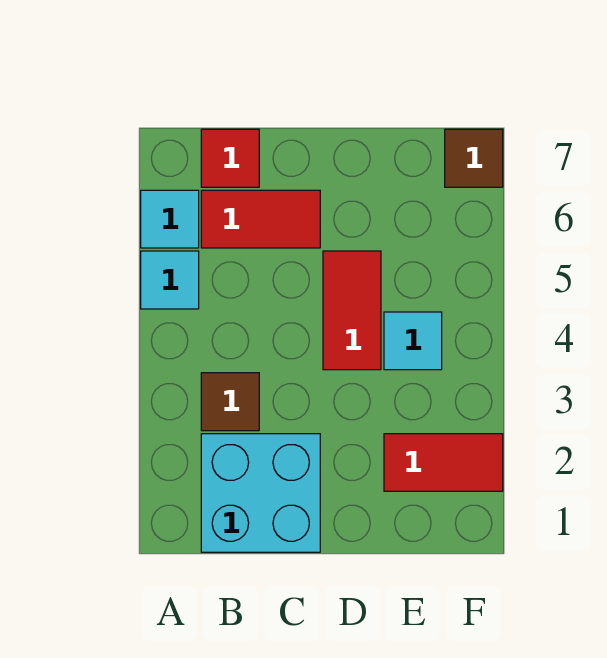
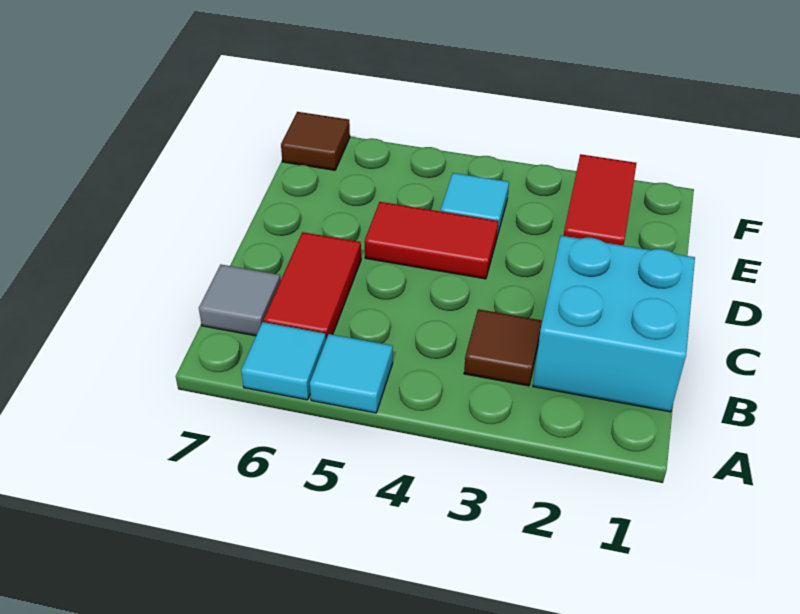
red 1x1 tile [201,129,259,187] -> grey 1x1 tile [199,265,281,336]

